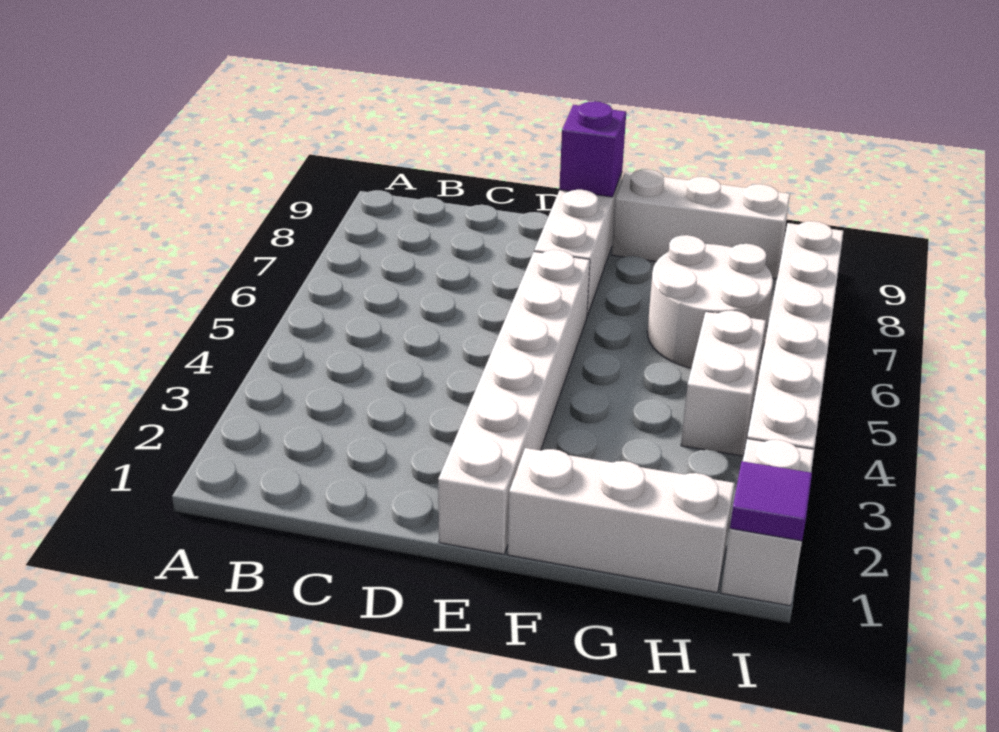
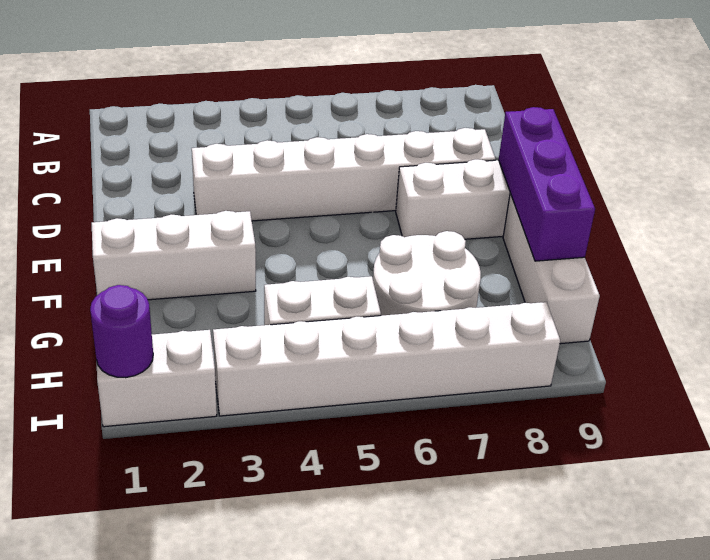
white 1x6 brick [438,250,590,554] -> white 1x6 brick moved to [192,128,495,221]
purple 1x1 brick [559,101,626,197] -> purple 1x3 brick [499,107,595,261]
white 1x3 brick [508,448,735,593] -> white 1x3 brick turned to [92,211,256,300]
purple 1x1 tile [730,461,812,541] -> purple 1x1 round brick [90,285,153,378]

